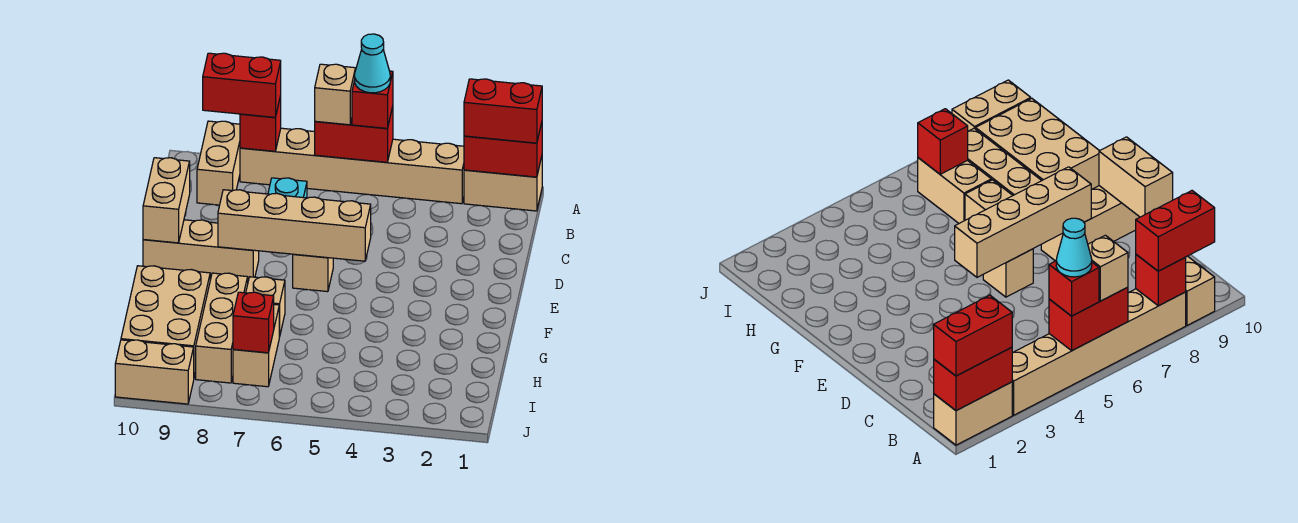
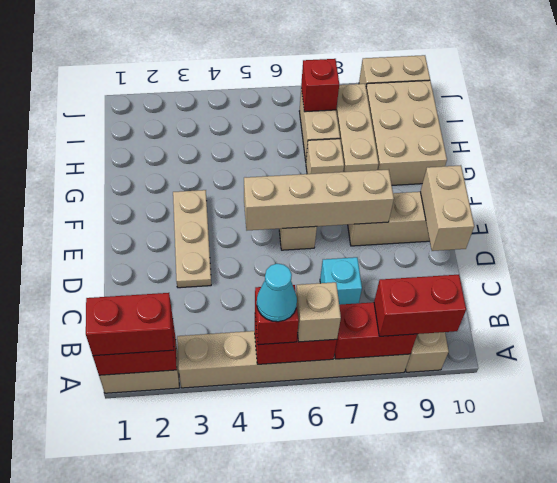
red 1x1 brick [240,96,281,151] -> red 1x2 brick [335,302,417,359]
none -> tan 1x3 plate [173,190,211,288]

